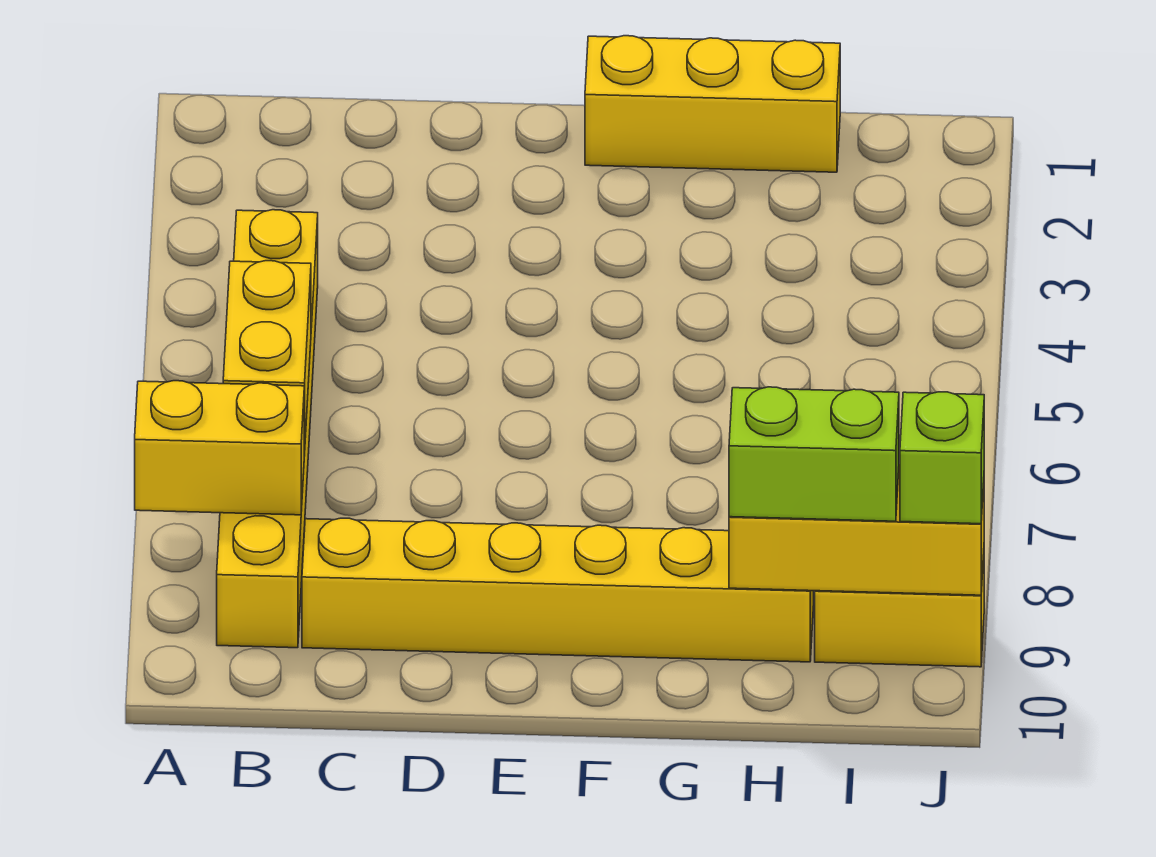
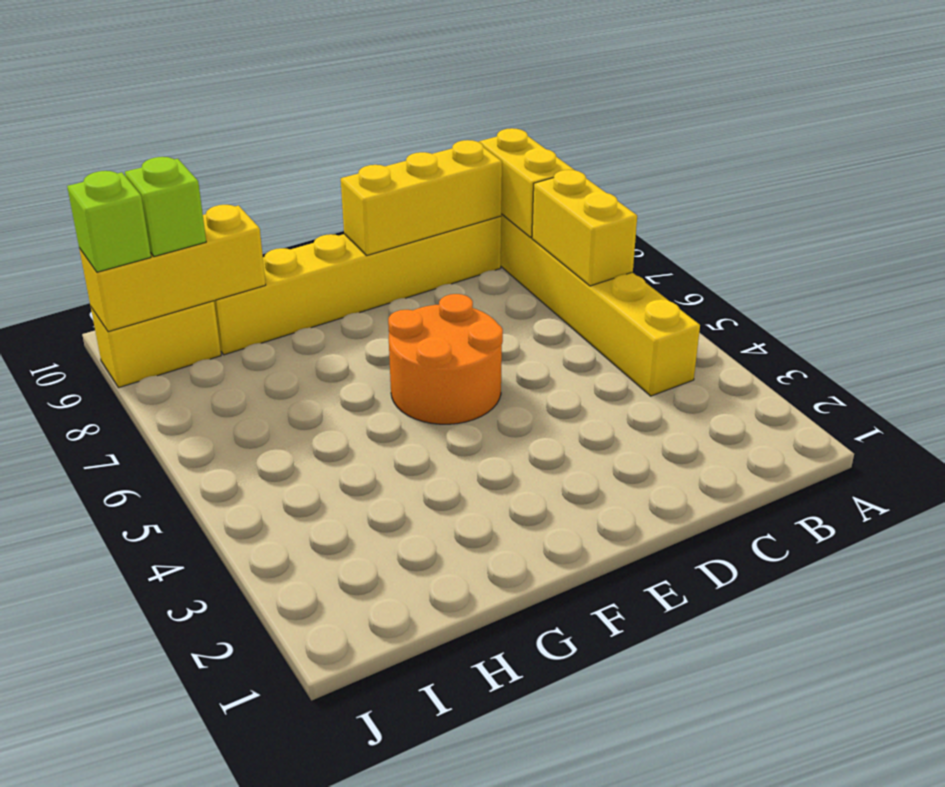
yellow 1x2 brick [135,381,304,515] -> yellow 1x2 brick turned to [479,128,574,238]
none -> orange 2x2 round brick [388,294,503,424]
yellow 1x3 brick [585,36,840,172] -> yellow 1x3 brick moved to [341,140,502,255]
lime 1x2 brick [729,387,899,521] -> lime 1x1 brick [125,157,206,257]

